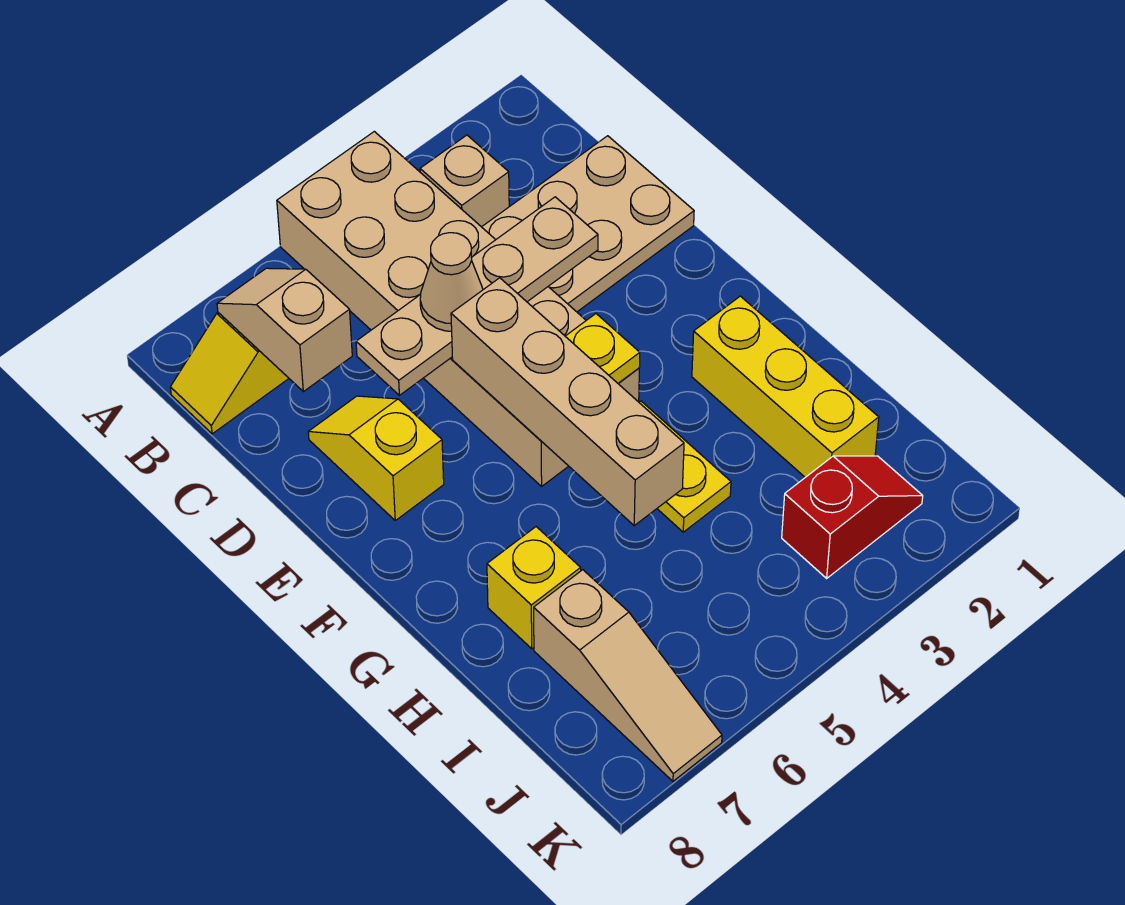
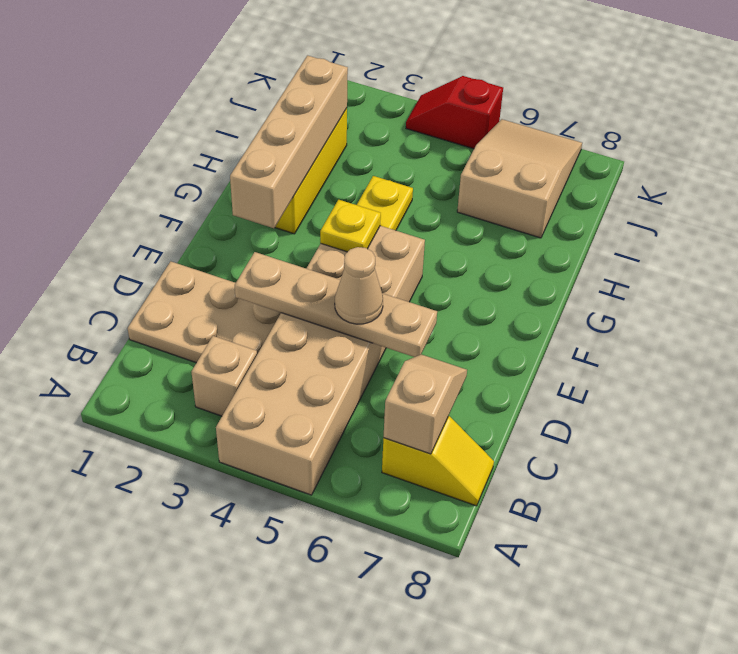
tan 1x2 slope [217,268,352,392] -> tan 1x2 slope turned to [384,354,467,454]
yellow 1x2 slope [308,396,444,520] -> none
tan 1x4 brick [451,278,684,526] -> tan 1x4 brick moved to [230,56,348,228]
yellow 1x1 brick [487,527,581,649] -> none
tan 1x3 slope [534,570,722,781] -> tan 2x3 slope [457,119,582,238]
red 1x2 slope [782,456,923,578] -> red 1x2 slope moved to [406,76,503,149]

